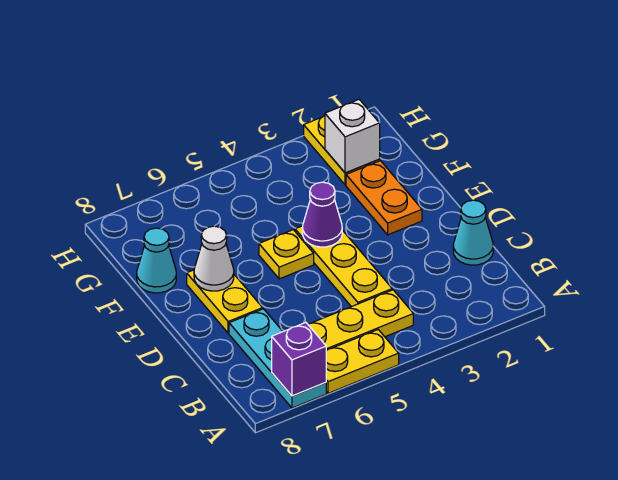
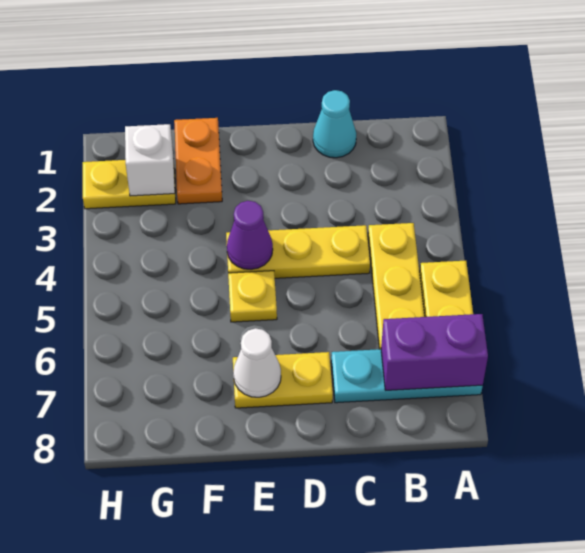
purple 1x1 brick [272,322,326,396] -> purple 1x2 brick [381,314,488,391]
orange 1x2 plate [346,161,422,235] -> orange 1x2 plate turned to [174,118,222,204]
cyan 1x1 cone [137,228,176,293] -> none

